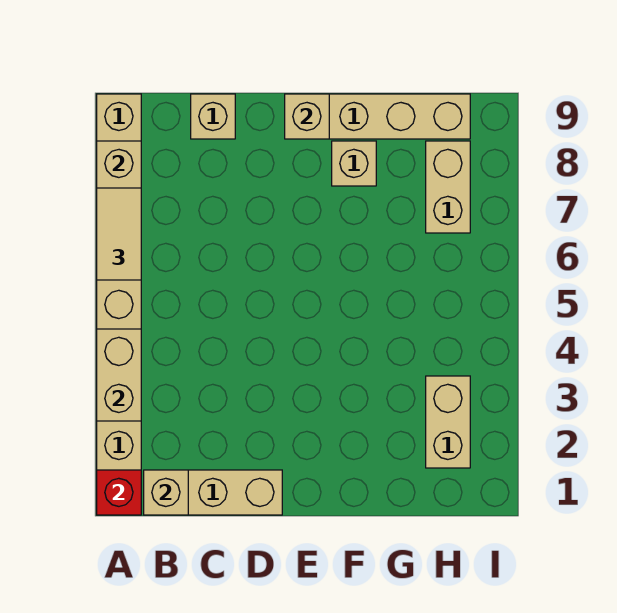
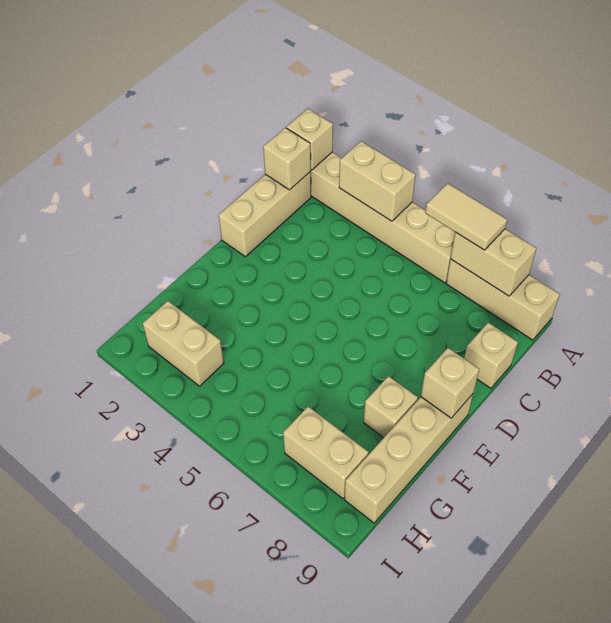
red 1x1 brick [97,470,141,515] -> tan 1x1 brick [286,109,333,170]

